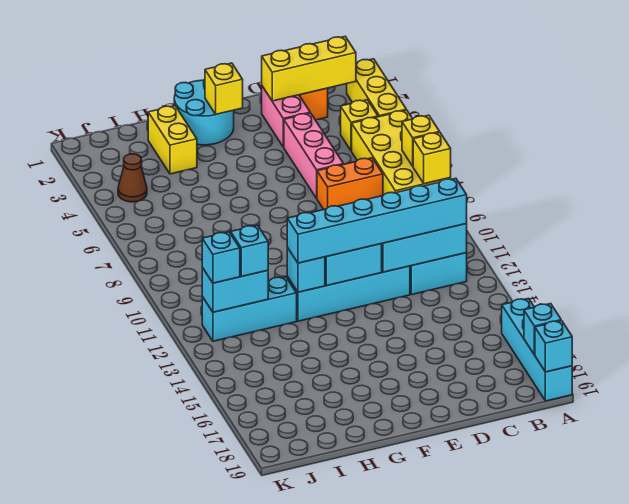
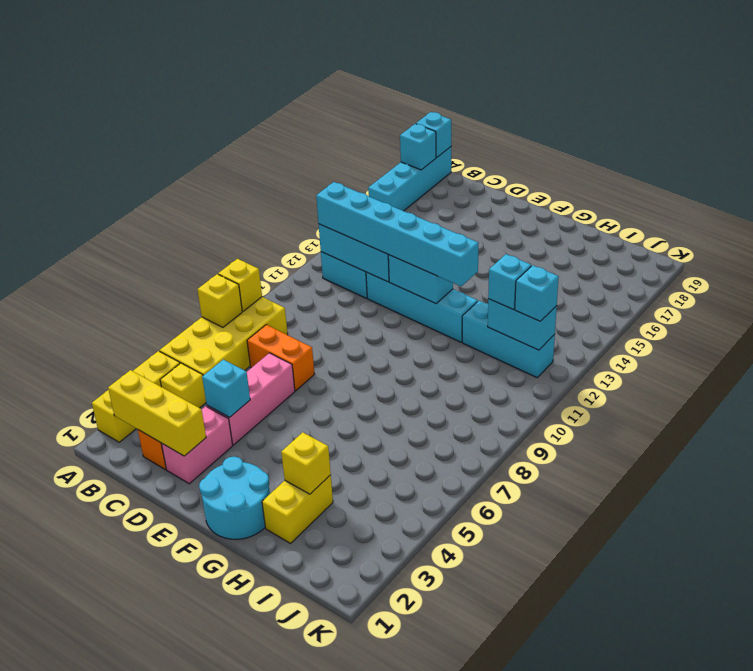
yellow 1x1 brick [205,63,243,114] -> yellow 1x1 brick moved to [281,432,331,494]
cyan 1x1 brick [287,248,325,292] -> cyan 1x1 brick moved to [202,359,250,417]
brown 1x1 cone [118,154,147,202] -> none

